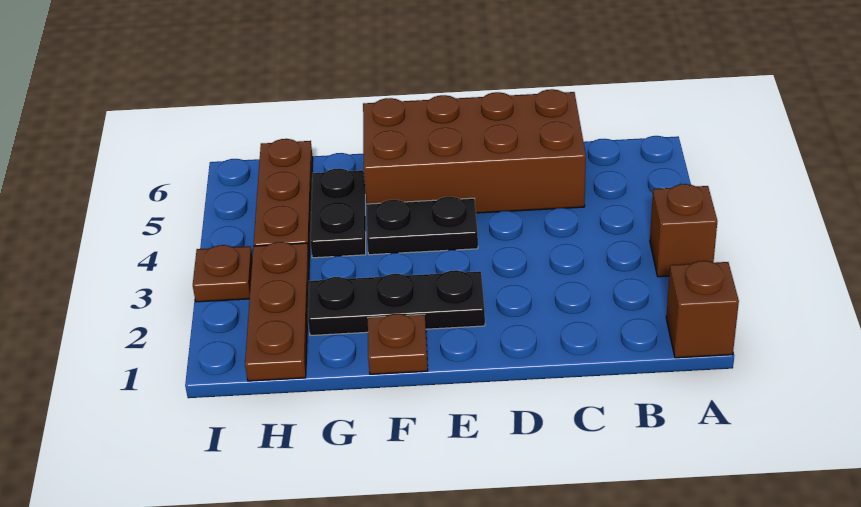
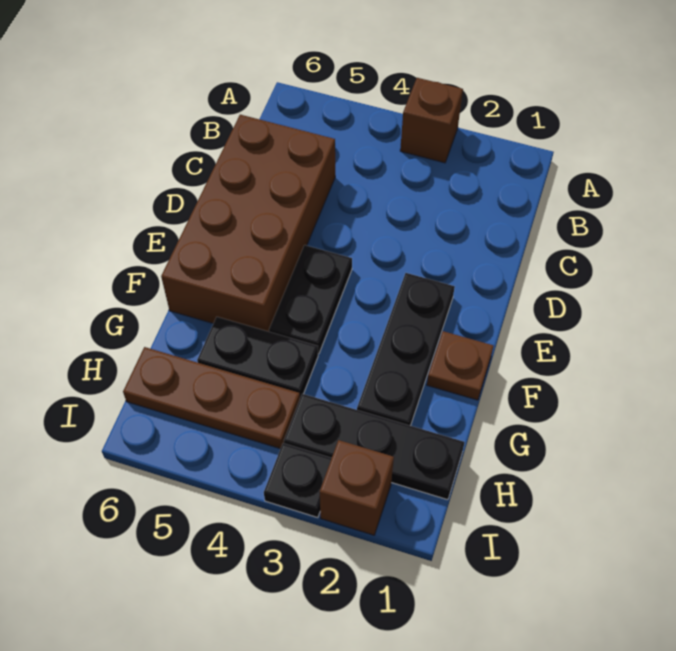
brown 1x1 brick [666,261,739,358] -> brown 1x1 brick moved to [320,440,394,535]
brown 1x3 plate [245,242,309,381] -> black 1x3 plate [284,394,465,500]
brown 1x1 plate [193,245,252,302] -> black 1x1 plate [264,443,332,518]

